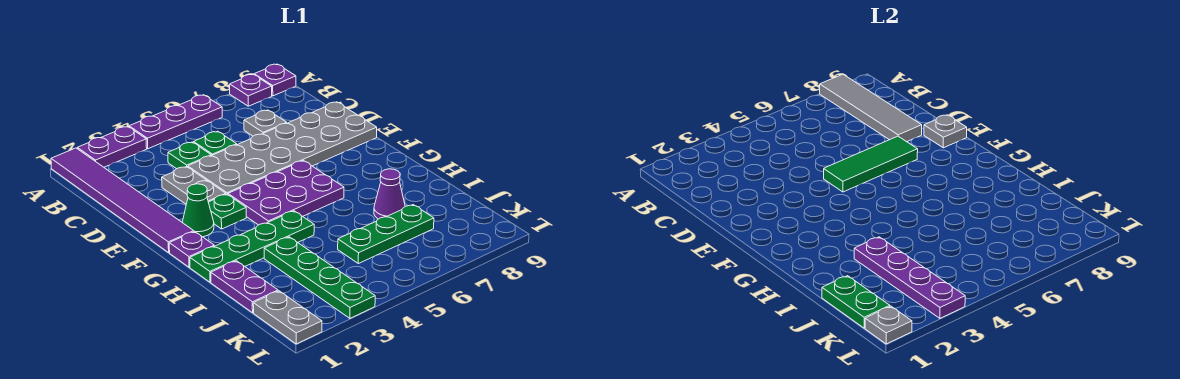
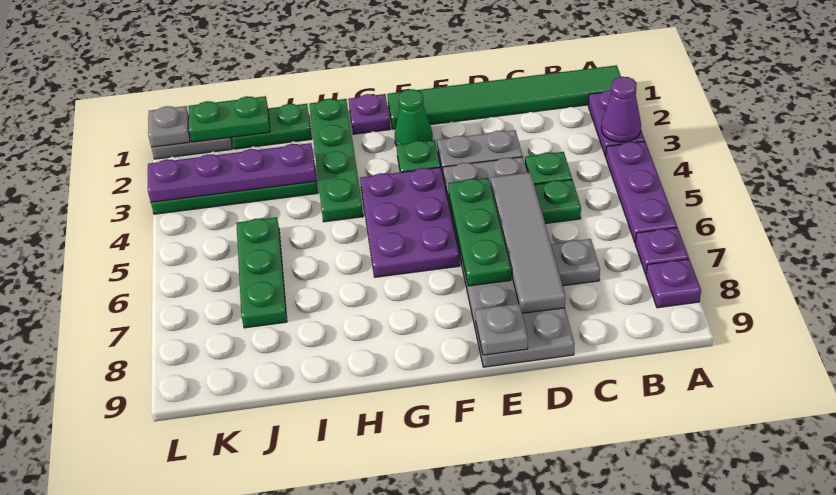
purple 1x6 tile [51,148,194,252] -> green 1x6 tile [387,65,621,129]
grey 1x4 tile [820,74,922,142] -> grey 1x4 tile turned to [491,172,565,314]
purple 1x1 plate [254,64,296,96] -> purple 1x1 plate moved to [635,228,689,274]
green 1x3 tile [824,136,918,192] -> green 1x3 plate [448,178,511,286]
purple 1x2 plate [211,261,278,313] -> green 1x2 plate [232,104,312,149]
purple 1x1 cone [374,169,405,219] -> purple 1x1 cone moved to [601,77,641,142]

